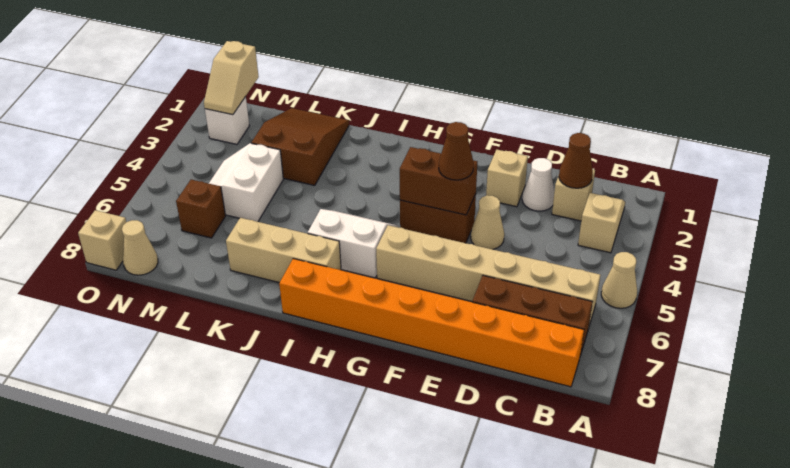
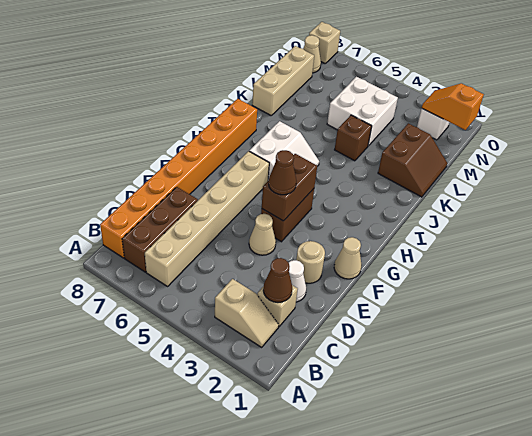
tan 1x1 cone [601,252,637,308] -> tan 1x1 cone moved to [334,237,362,279]
tan 1x1 brick [486,150,528,207] -> tan 1x1 round brick [296,241,325,283]
tan 1x3 brick [226,218,341,283] -> tan 1x3 brick moved to [252,46,314,115]
brown 2x3 slope [251,108,349,185] -> brown 2x2 slope [378,123,447,197]
white 2x2 slope [209,143,283,222] -> white 2x2 brick [327,77,398,146]
brown 1x1 brick [176,180,225,238] -> brown 1x1 brick moved to [335,115,372,161]
tan 1x2 slope [204,41,259,115] -> orange 1x2 slope [422,83,484,130]

